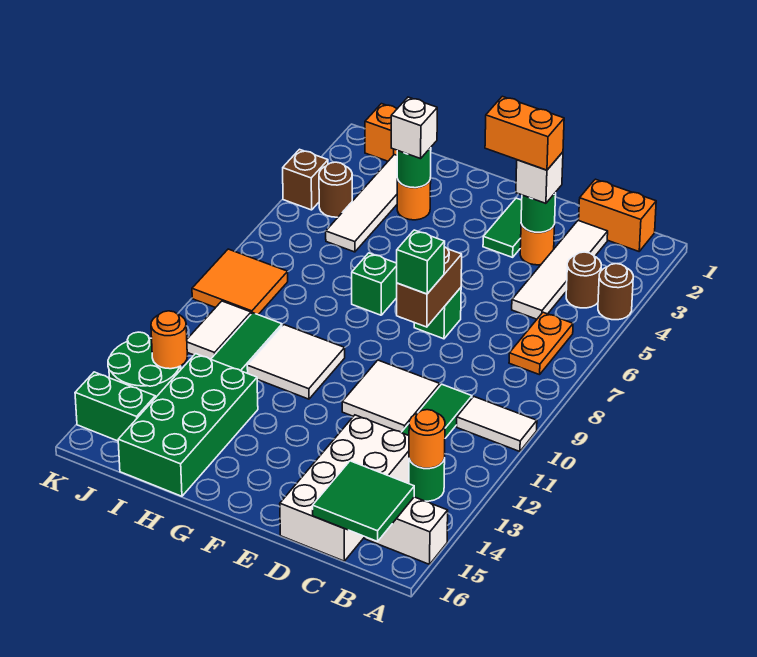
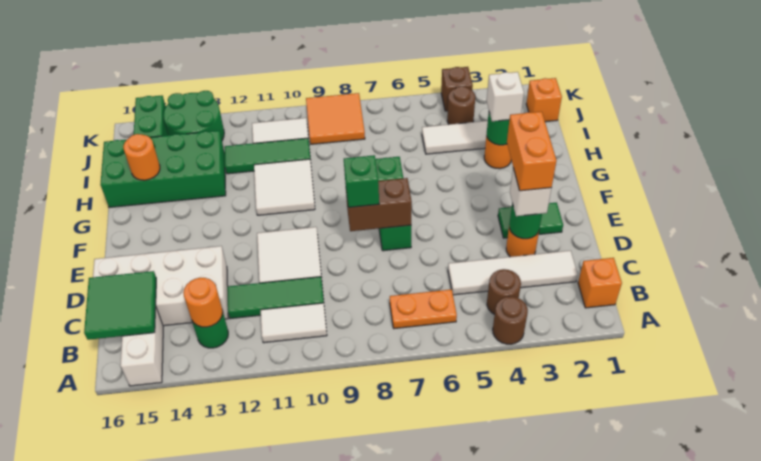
white 1x2 tile [457,397,537,452] -> white 1x2 tile turned to [261,303,327,343]
orange 1x2 brick [579,179,656,251] -> orange 1x1 brick [578,258,622,308]
orange 1x1 round brick [151,311,187,369] -> orange 1x1 round brick moved to [123,134,160,180]

